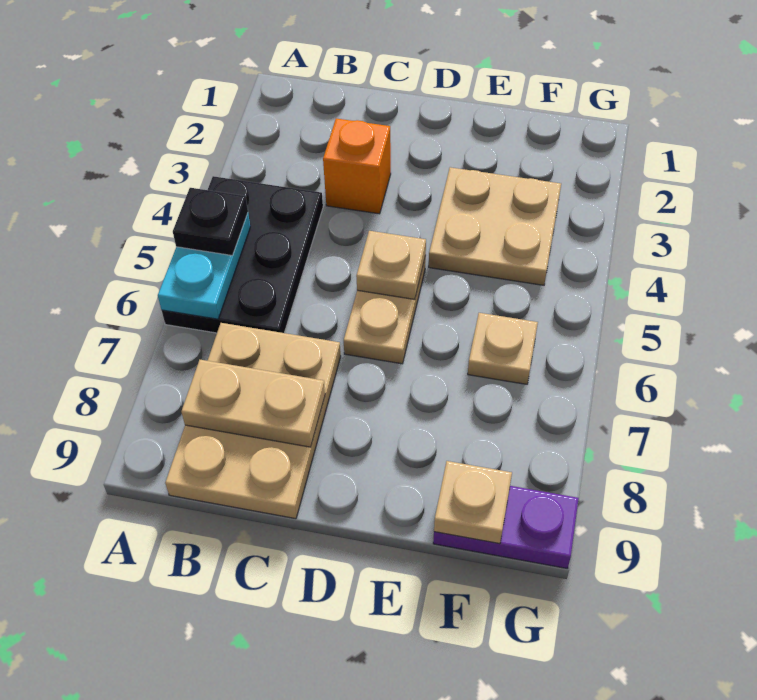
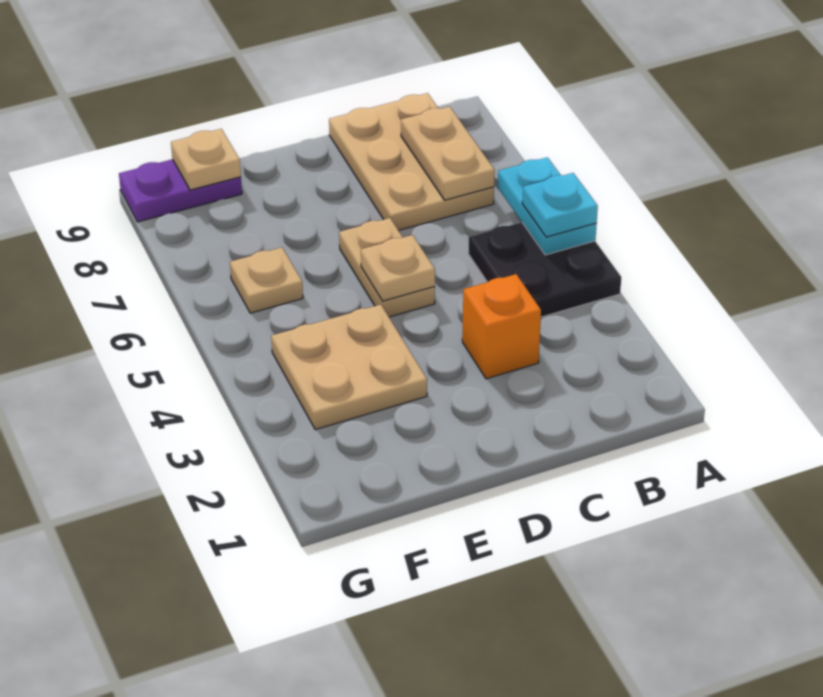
black 2x3 plate [162,176,323,333] -> black 2x2 plate [468,222,621,317]
black 1x1 plate [173,188,248,256] -> cyan 1x1 plate [522,173,598,237]
tan 1x2 plate [181,360,325,447] -> tan 1x2 plate turned to [401,107,495,200]

